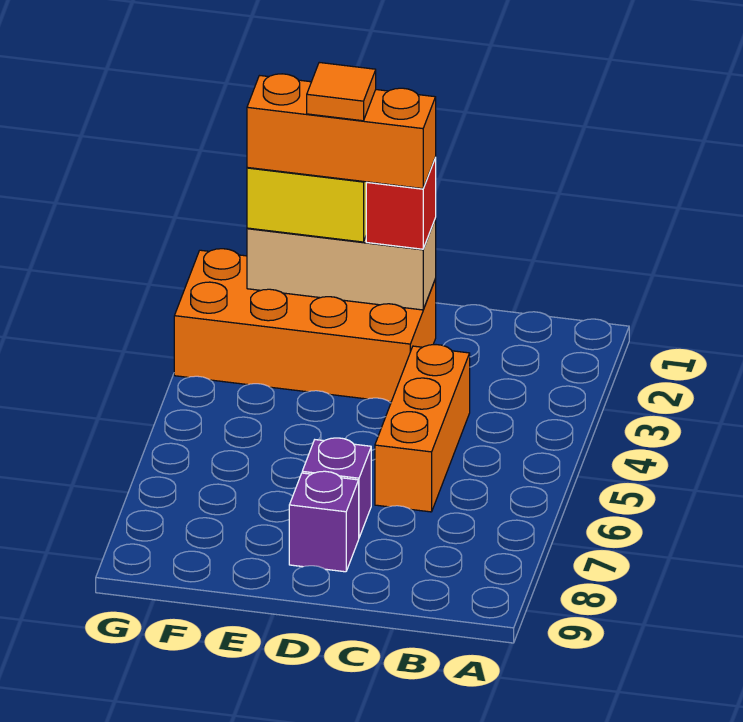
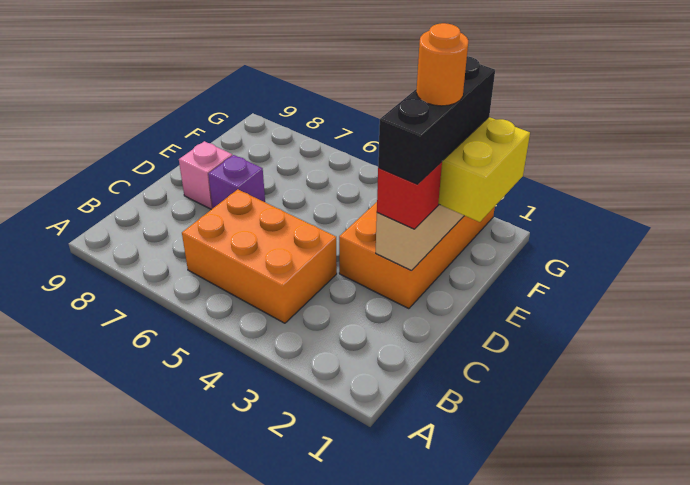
orange 1x3 brick [375,345,470,512] -> orange 2x3 brick [182,189,337,323]
orange 1x3 brick [247,74,436,189] -> black 1x3 brick [378,56,495,184]
purple 1x1 brick [289,471,359,572] -> pink 1x1 brick [179,141,232,209]
orange 1x1 tile [307,62,376,121] -> orange 1x1 round brick [416,23,468,106]

